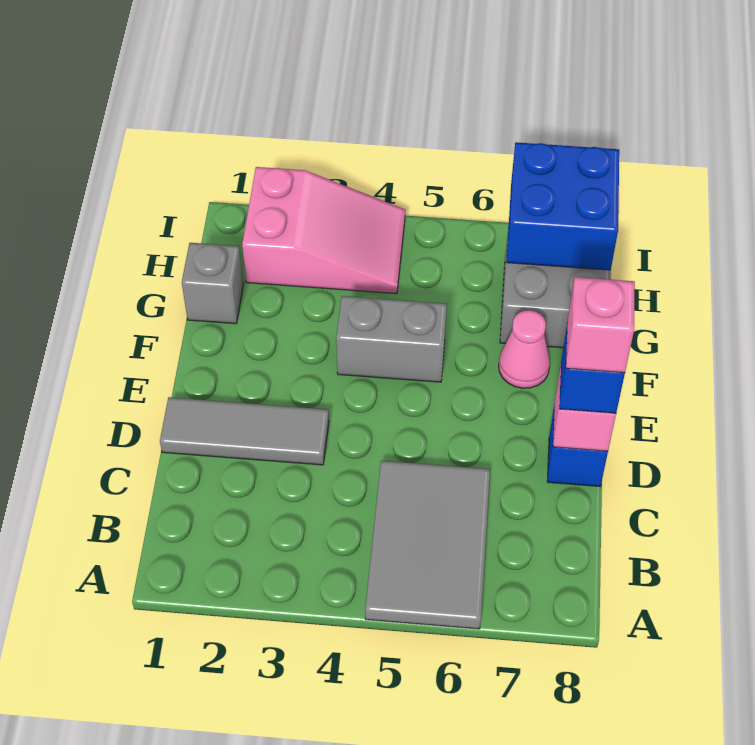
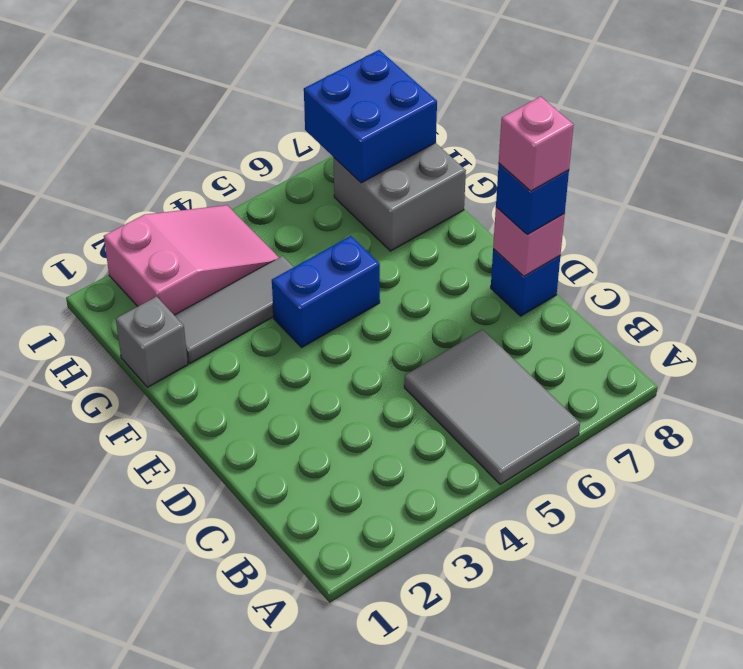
grey 1x3 tile [160,397,329,465] -> grey 1x3 tile moved to [174,256,293,363]
grey 1x2 brick [336,296,447,382] -> blue 1x2 brick [272,236,380,347]
pink 1x1 cone [499,310,550,388] -> none

